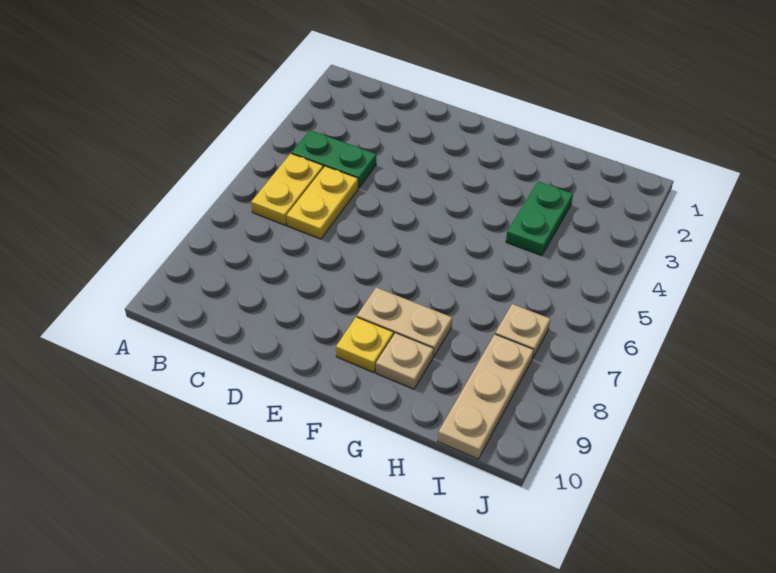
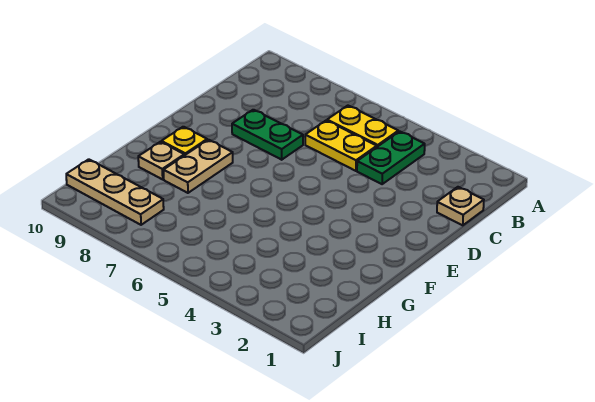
green 1x2 plate [506,182,573,256] -> green 1x2 plate moved to [232,110,303,160]
tan 1x1 plate [495,304,550,358] -> tan 1x1 plate moved to [437,187,484,225]

